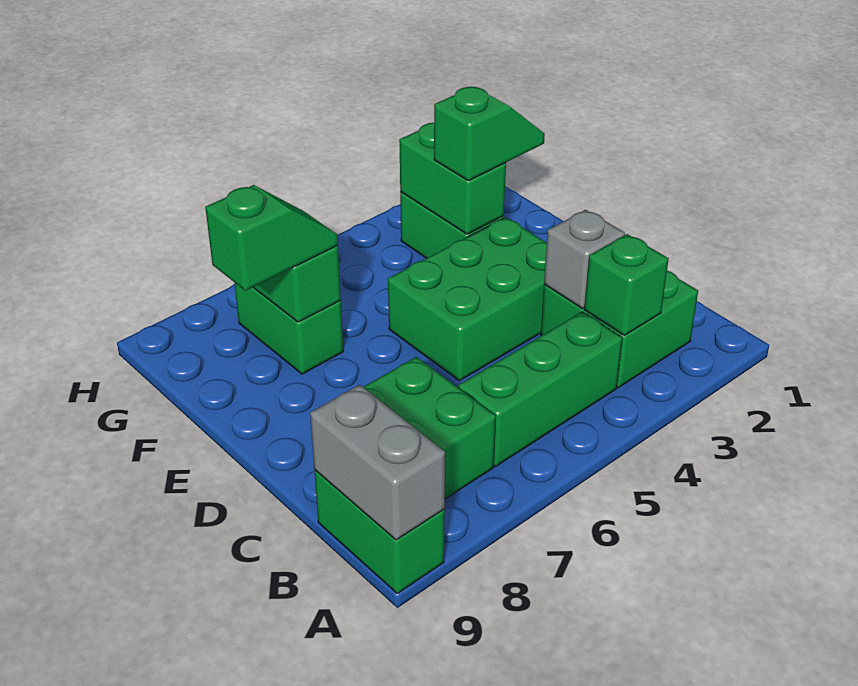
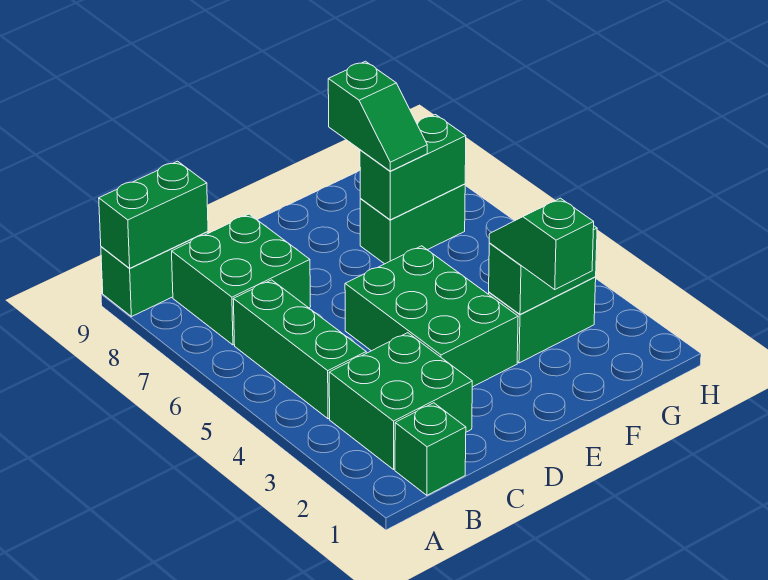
grey 1x2 brick [310,385,445,540] -> green 1x2 brick [99,161,208,268]
green 1x1 brick [584,234,668,335] -> green 1x1 brick moved to [395,403,466,495]
grey 1x1 brick [544,210,625,308] -> none
green 1x2 slope [434,87,545,181] -> green 1x2 slope turned to [489,198,594,289]

